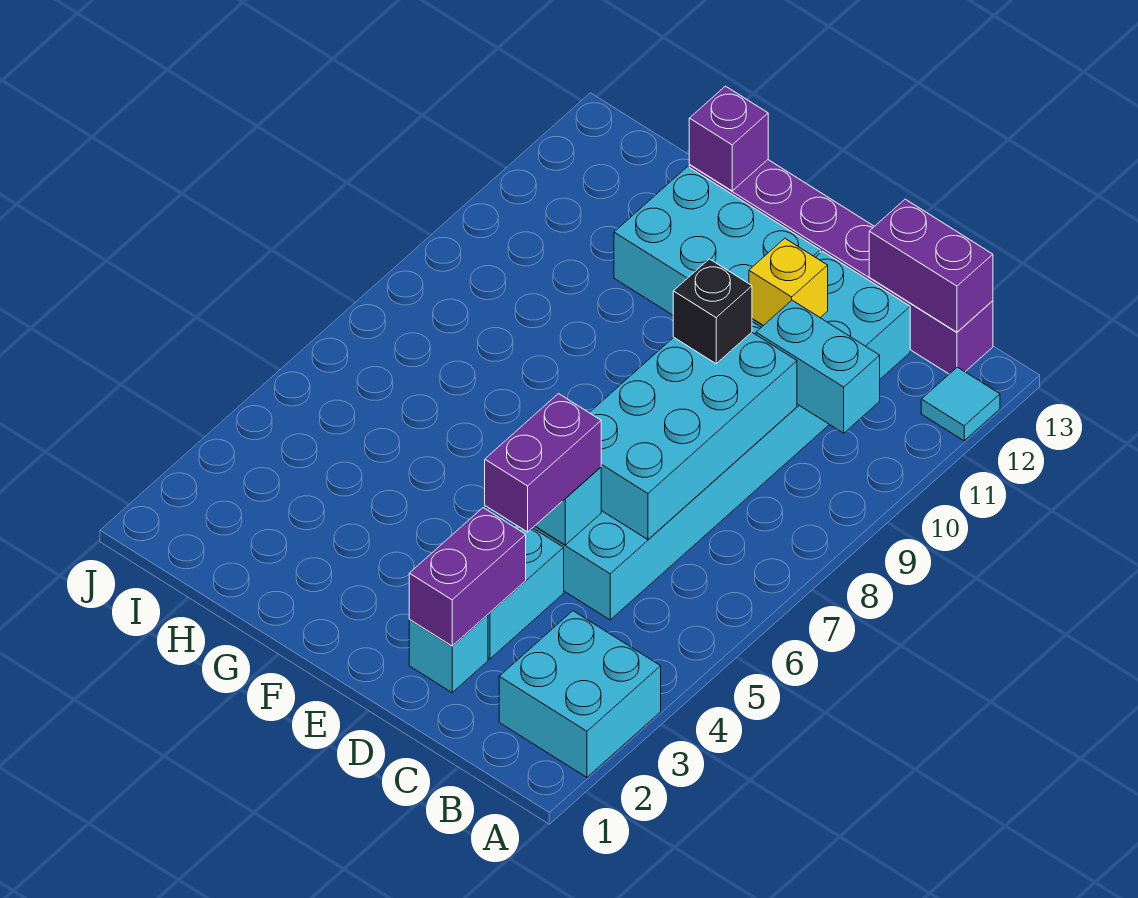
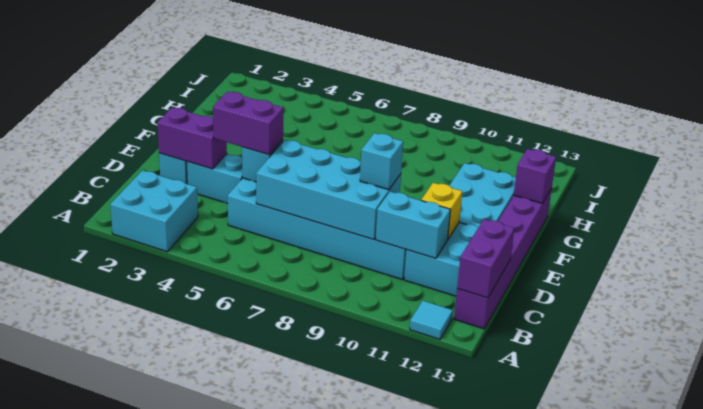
cyan 1x2 brick [756,300,880,433] -> cyan 1x2 brick turned to [376,192,451,258]
black 1x1 brick [673,259,752,364] -> cyan 1x1 brick [360,133,403,190]

